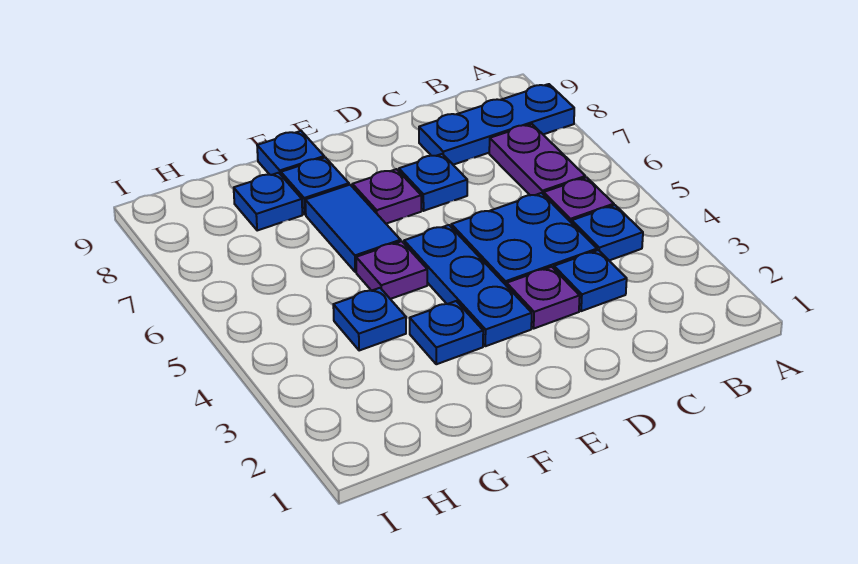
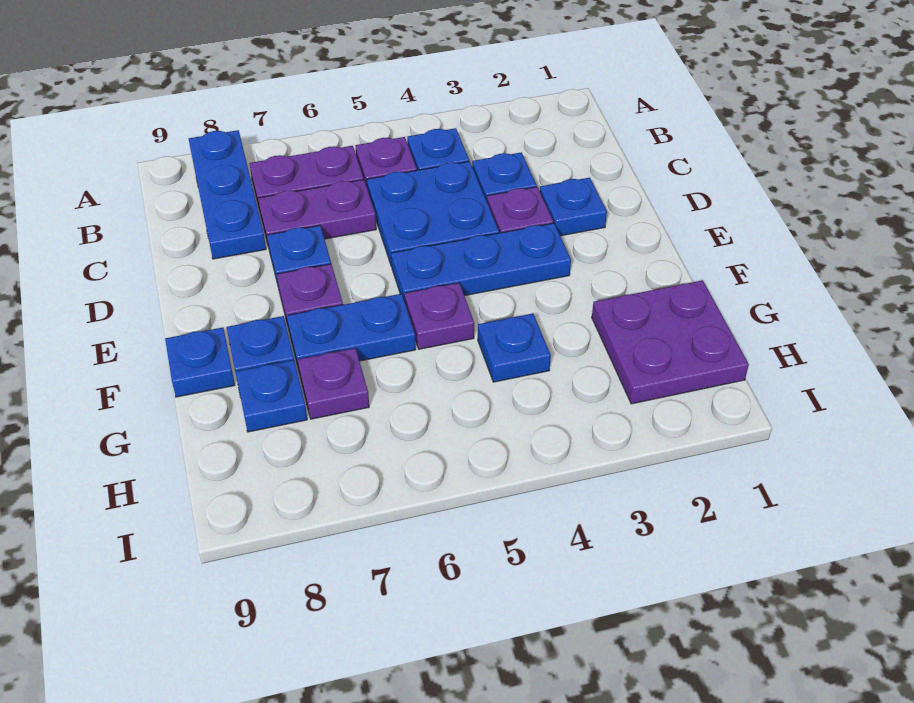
none -> purple 1x2 plate [258,180,376,246]
blue 1x1 plate [410,301,483,364] -> blue 1x1 plate moved to [540,178,607,236]
blue 1x2 tile [305,185,401,272] -> blue 1x2 plate [287,294,416,370]
none -> purple 2x2 plate [592,280,749,404]
none -> purple 1x1 plate [298,348,369,419]

